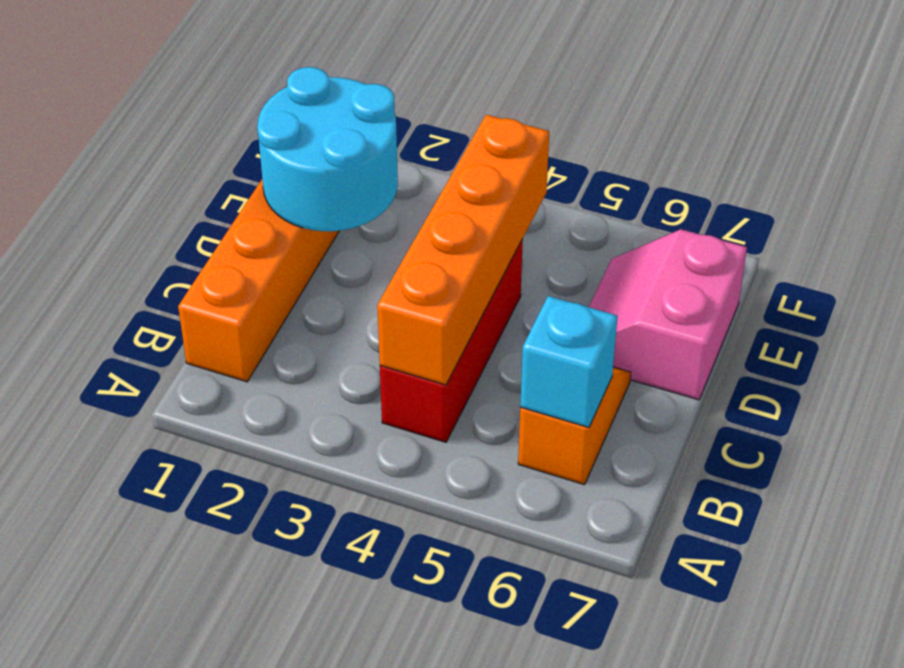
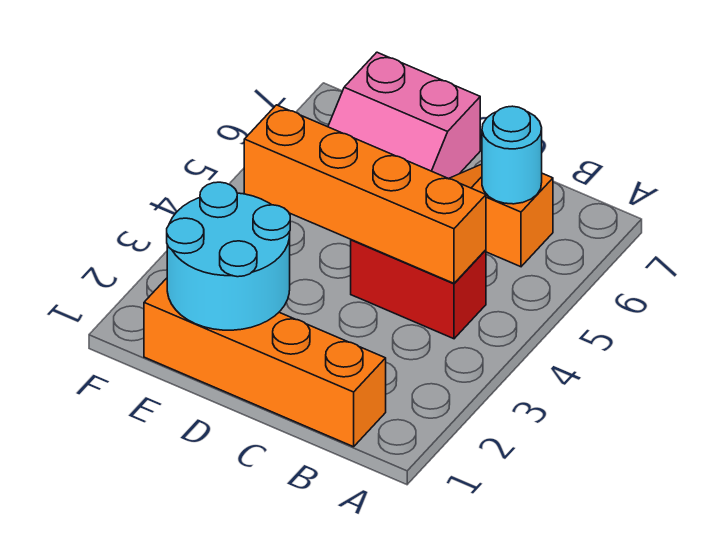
red 1x3 brick [380,239,523,442] -> red 1x2 brick [351,240,486,339]
cyan 1x1 brick [520,296,617,427] -> cyan 1x1 round brick [482,106,542,204]

